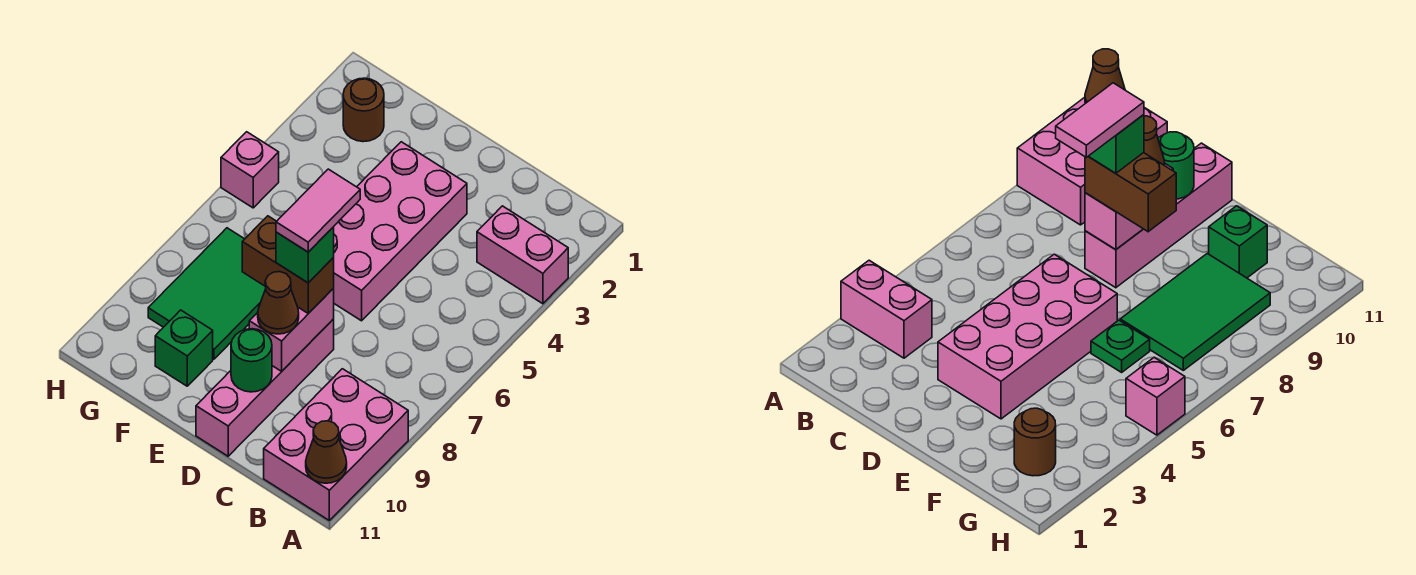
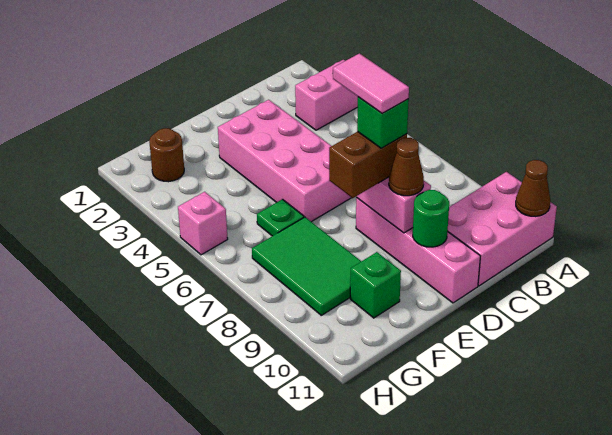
pink 2x3 brick [264,369,408,520] -> pink 2x3 brick turned to [448,172,557,286]

